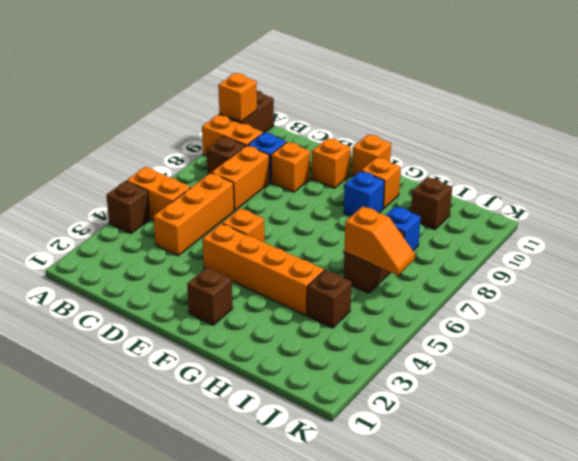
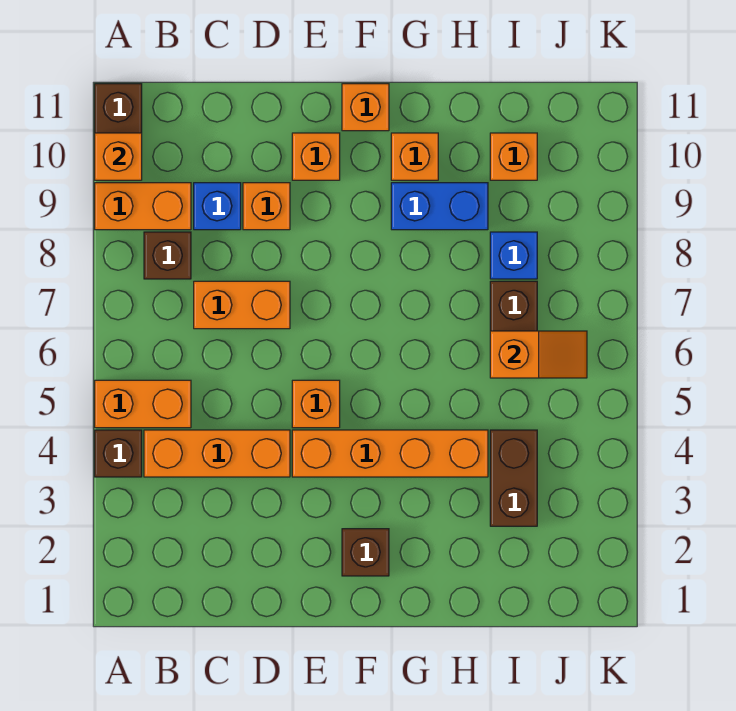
orange 1x3 brick [153,173,234,256] -> orange 1x3 brick turned to [144,430,290,477]
orange 1x2 brick [212,146,269,210] -> orange 1x2 brick turned to [194,281,290,329]
blue 1x1 brick [344,171,385,216] -> blue 1x2 brick [391,183,488,230]
brown 1x1 brick [307,270,351,328] -> brown 1x2 brick [490,430,537,526]
brown 1x1 brick [411,177,452,229] -> orange 1x1 brick [490,133,537,180]

